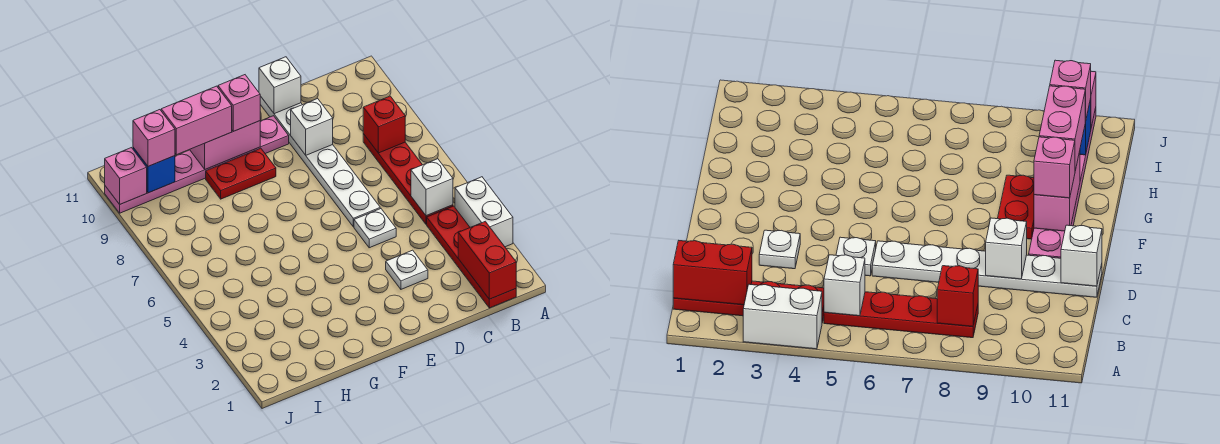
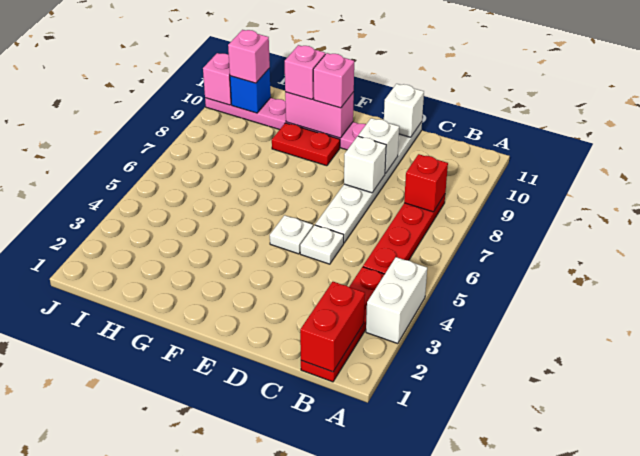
white 1x1 brick [411,159,453,216] -> white 1x1 brick moved to [344,136,386,193]
white 1x1 plate [386,250,428,289] -> white 1x1 plate moved to [270,215,313,254]
pink 1x2 brick [161,86,232,155] -> pink 1x1 brick [285,45,325,99]

